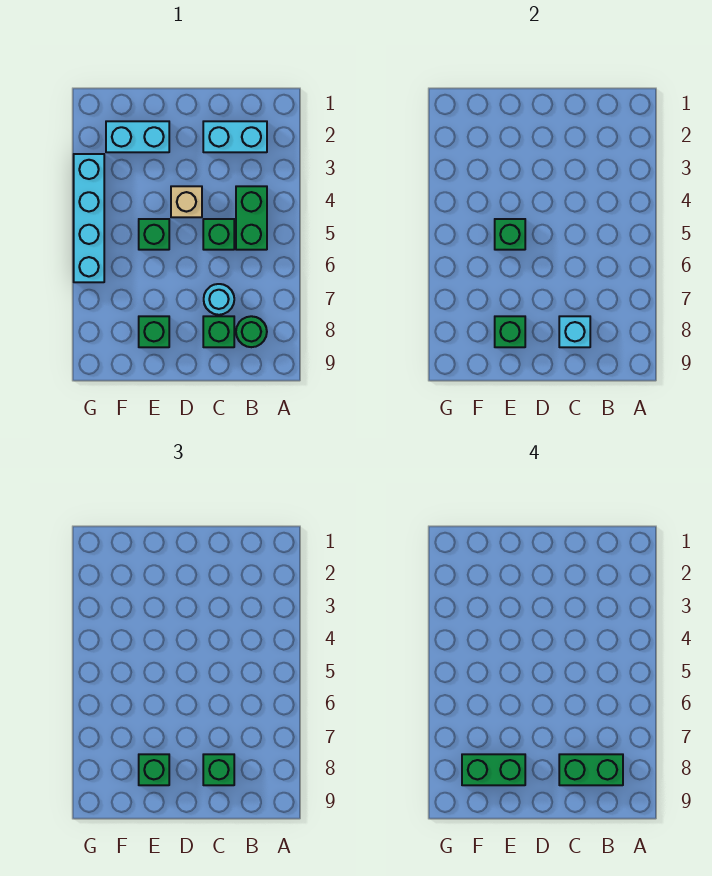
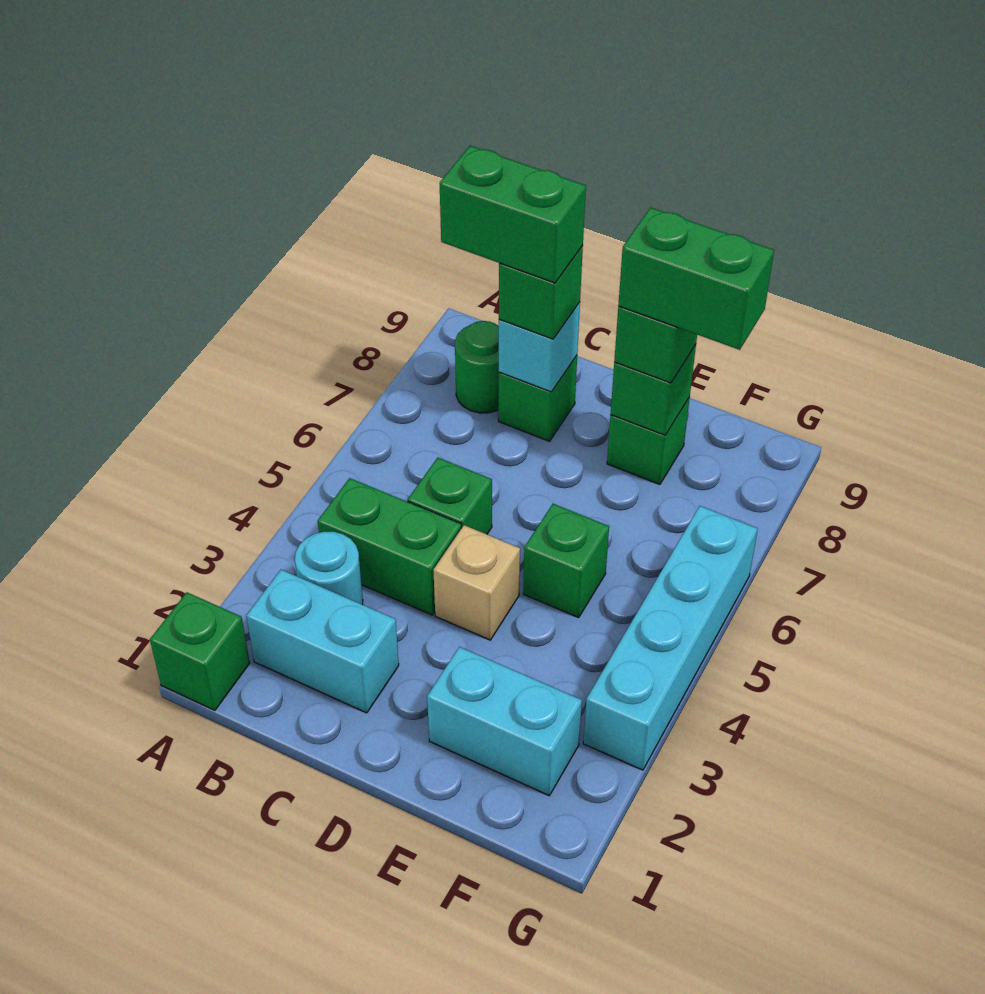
green 1x2 brick [236,186,267,250] -> green 1x2 brick turned to [318,478,461,615]
cyan 1x1 round brick [204,284,234,315] -> cyan 1x1 round brick moved to [295,532,363,605]
green 1x1 brick [495,219,525,250] -> green 1x1 brick moved to [150,592,250,710]

